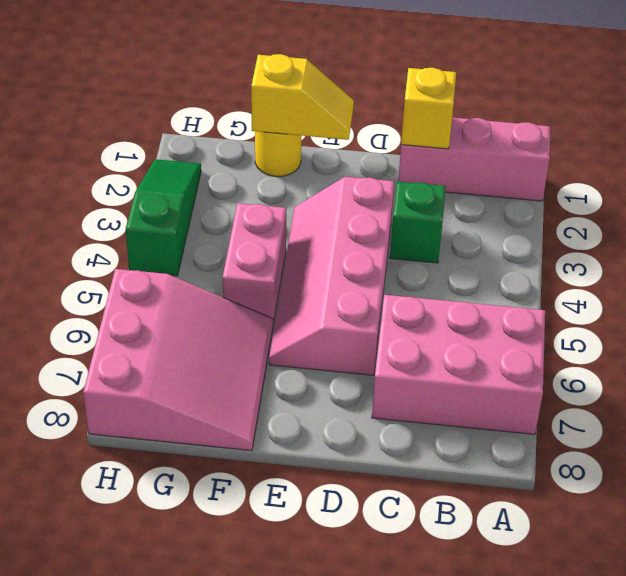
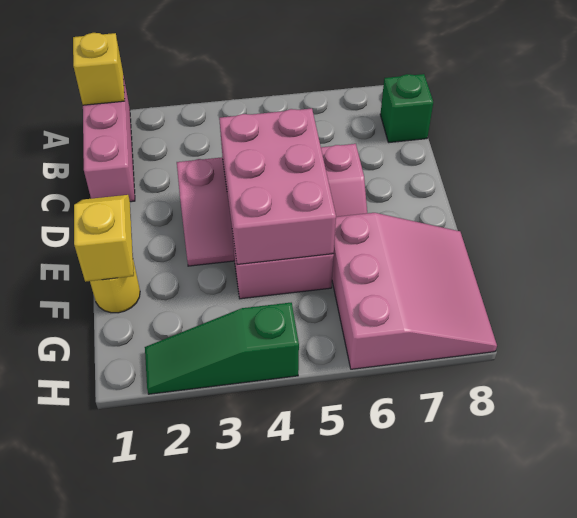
pink 2x3 brick [372,295,545,434] -> pink 2x3 brick moved to [219,108,336,264]
yellow 1x1 brick [401,68,456,149] -> yellow 1x1 brick moved to [73,33,125,105]
green 1x1 brick [390,182,446,263] -> green 1x1 brick moved to [380,74,433,142]
pink 3x3 slope [83,269,273,451] -> pink 3x3 slope turned to [332,213,497,369]

